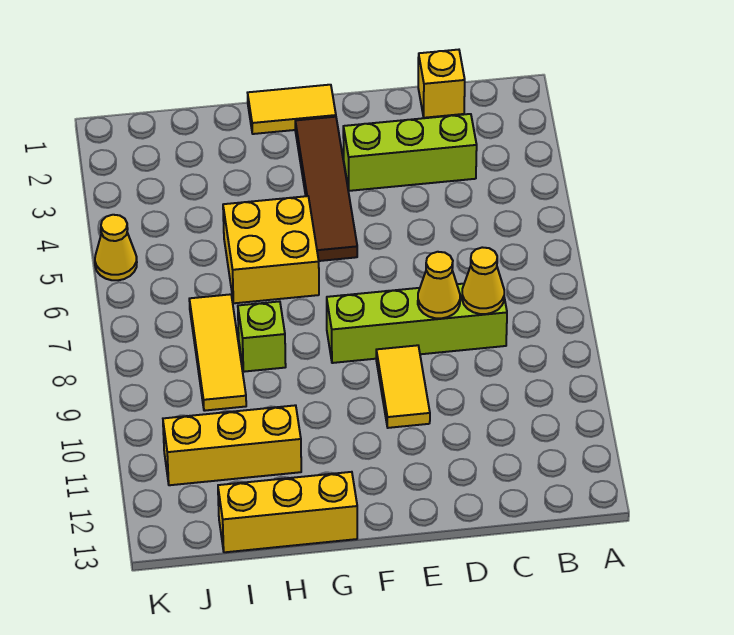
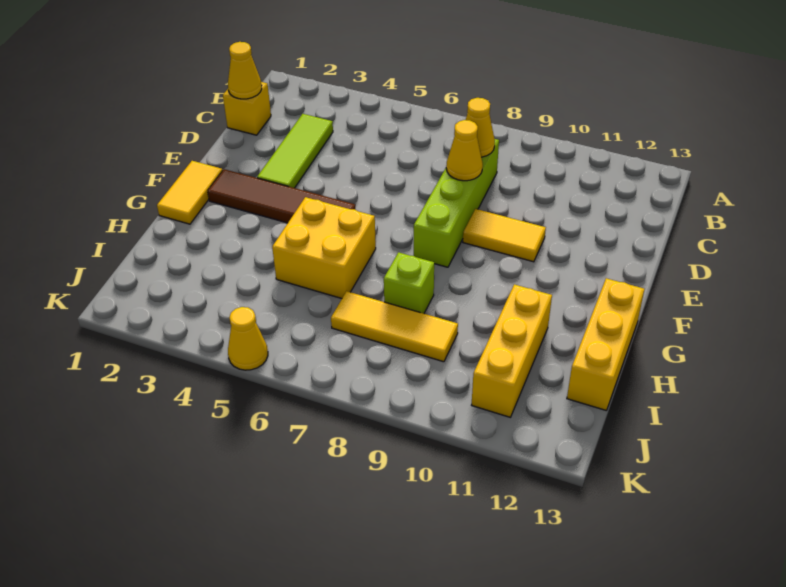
none -> yellow 1x1 cone [228,42,262,99]
lime 1x3 brick [343,114,477,191] -> lime 1x3 tile [257,114,333,188]

